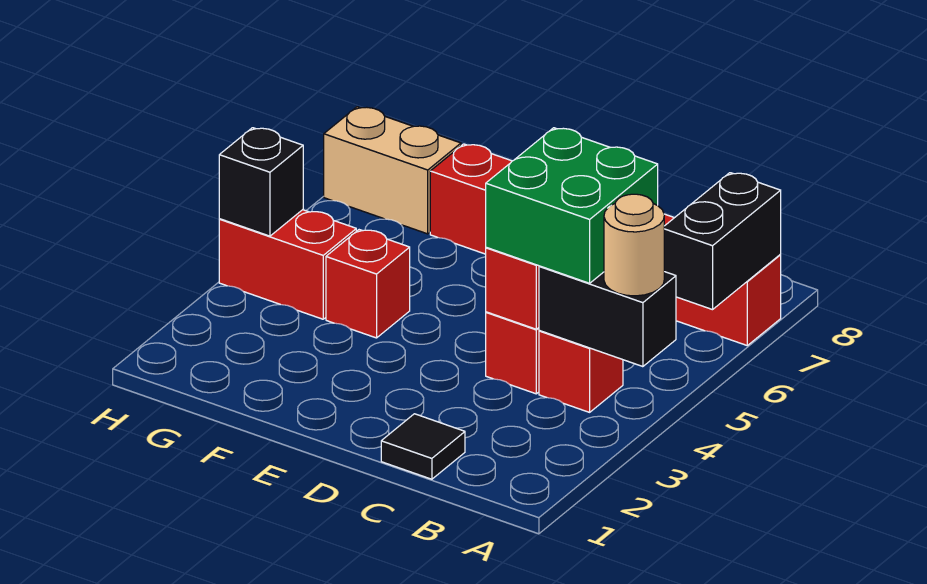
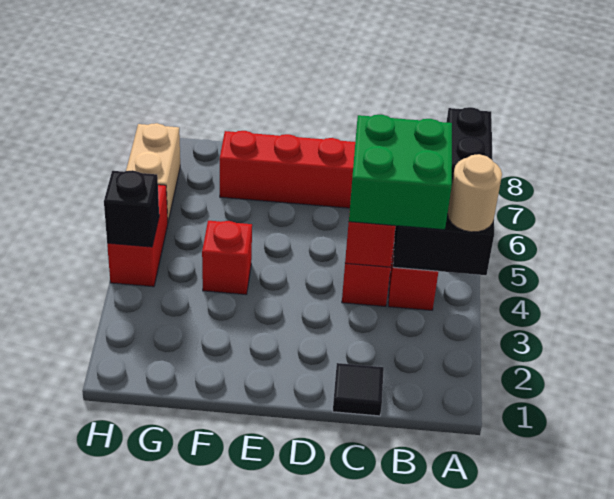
red 1x2 brick [219,210,356,319] -> red 1x2 brick turned to [107,185,168,287]
tan 1x2 brick [324,107,461,234] -> tan 1x2 brick turned to [126,123,180,221]

